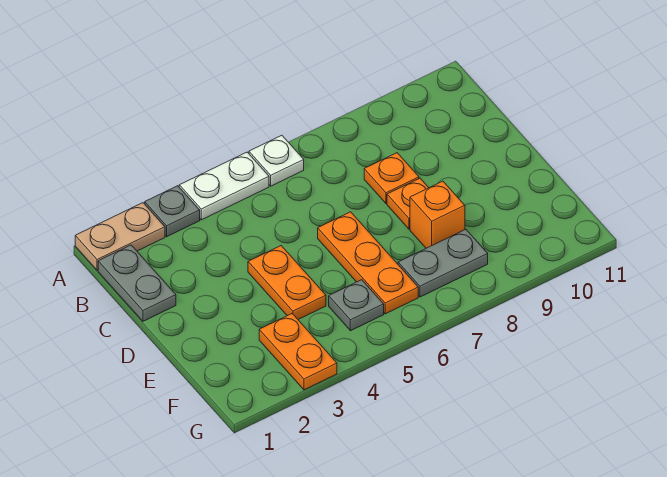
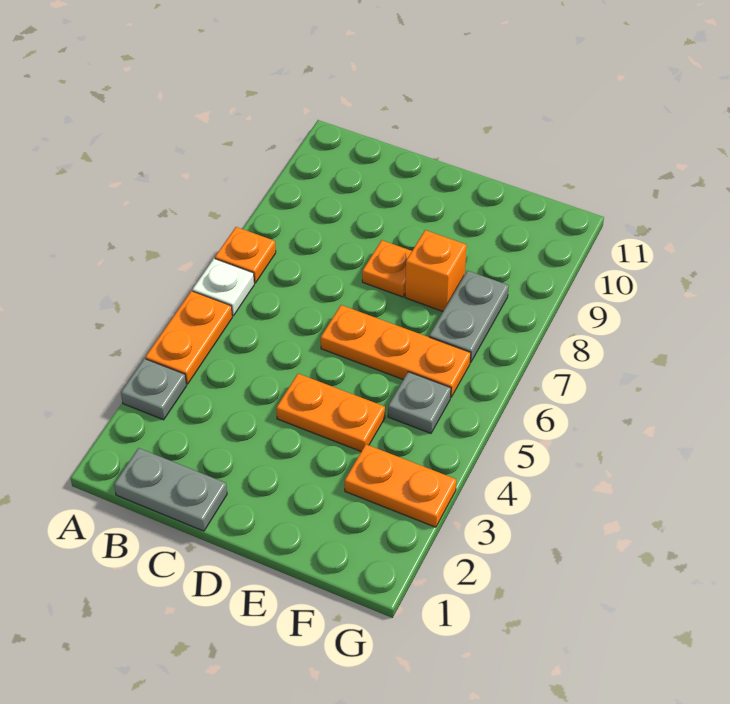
tan 1x2 plate [75,203,165,270] -> none
white 1x2 plate [179,152,269,220] -> orange 1x2 plate [145,291,232,384]
orange 1x1 plate [364,153,419,204] -> orange 1x1 plate moved to [215,227,276,283]

